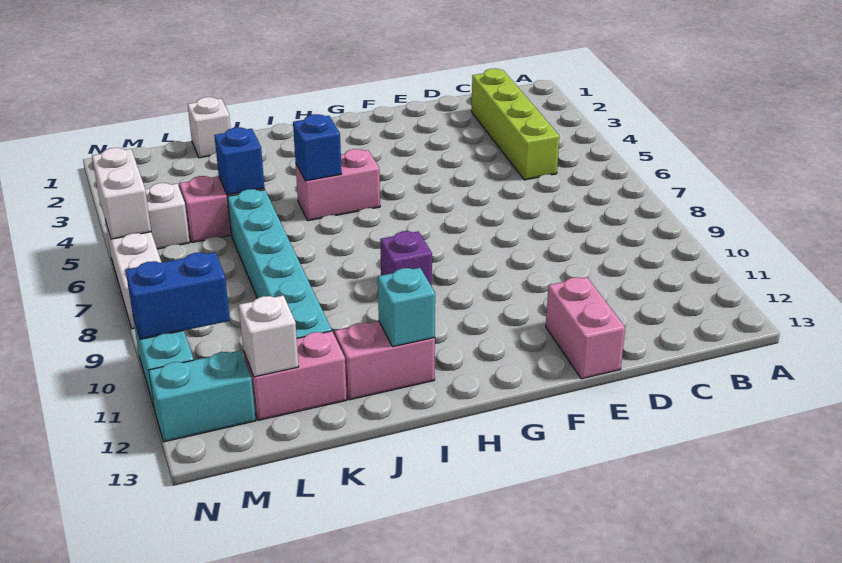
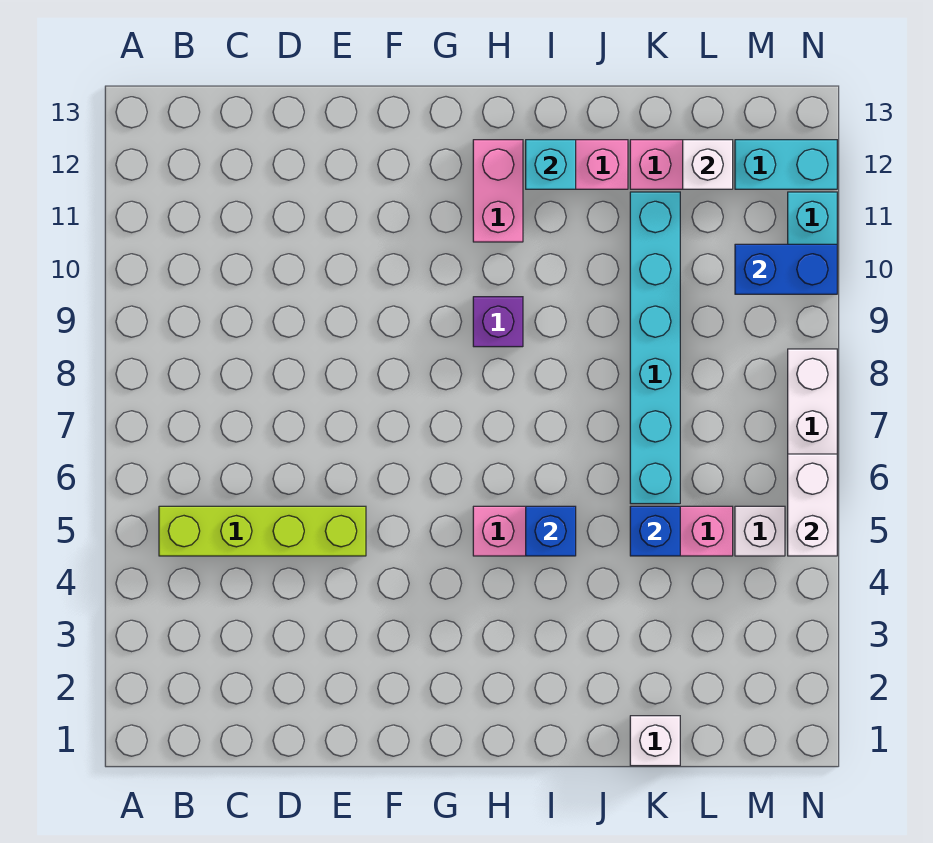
lime 1x4 brick [471,69,559,180] -> lime 1x4 brick turned to [159,506,366,556]
pink 1x2 brick [546,277,625,379] -> pink 1x2 brick moved to [473,140,523,242]

